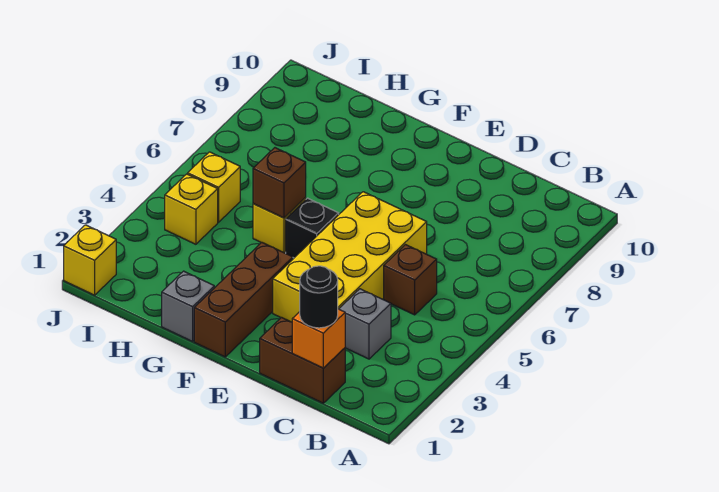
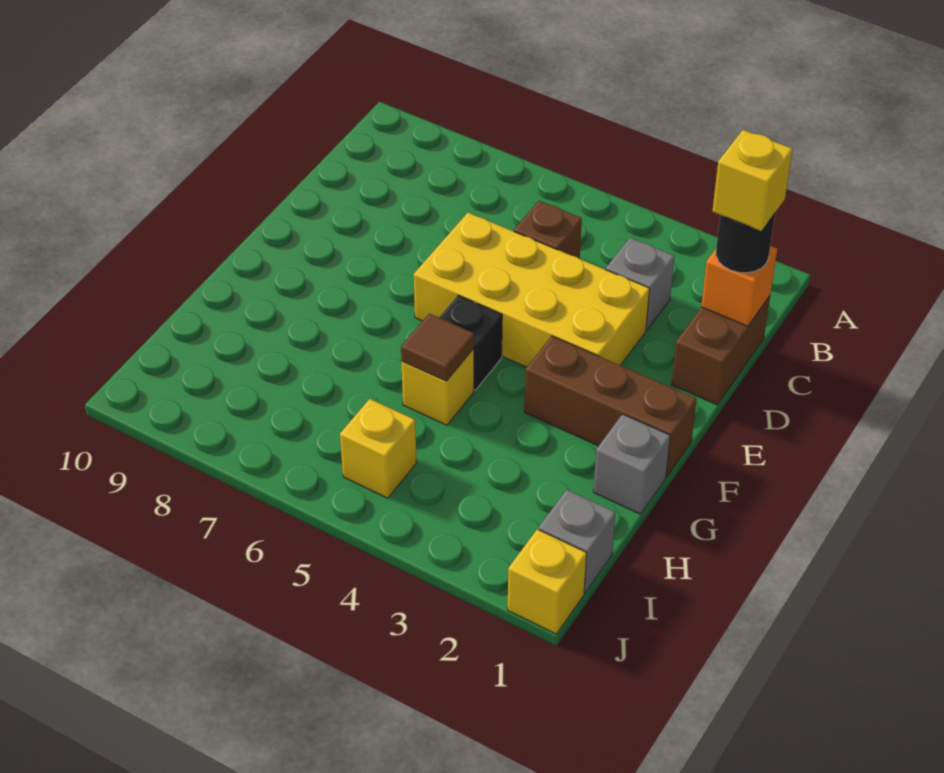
brown 1x1 brick [253,148,306,218] -> brown 1x1 tile [401,314,474,381]
none -> grey 1x1 brick [539,490,616,593]
yellow 1x1 brick [165,174,218,244] -> yellow 1x1 brick moved to [712,130,792,231]

